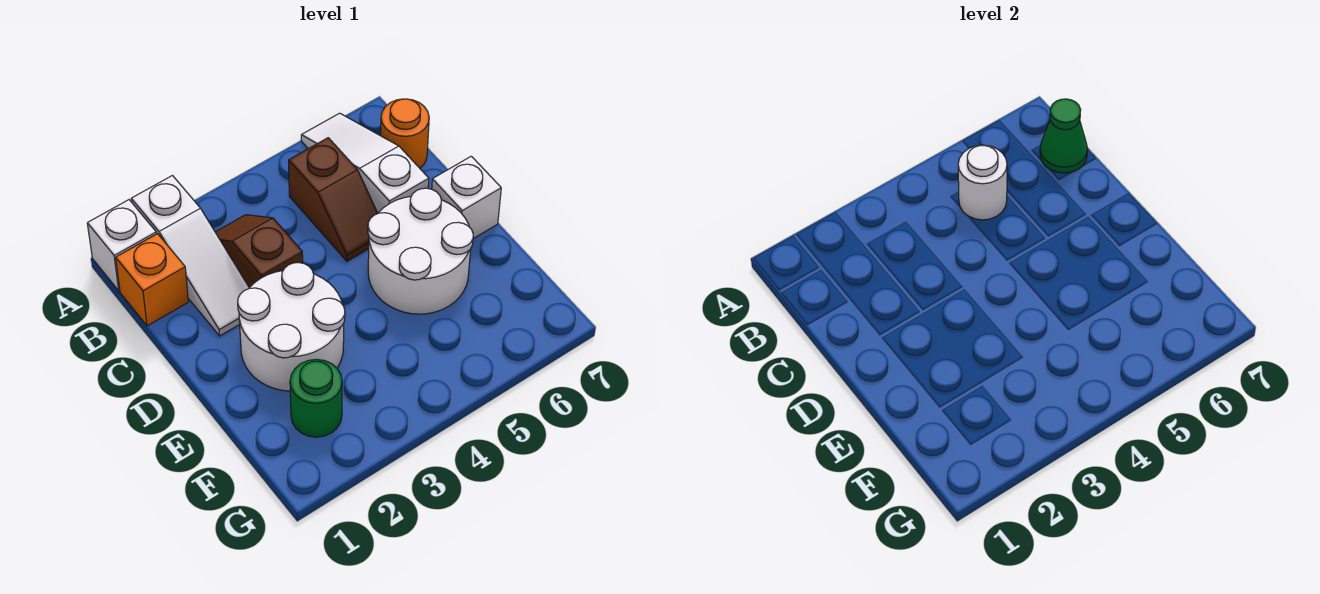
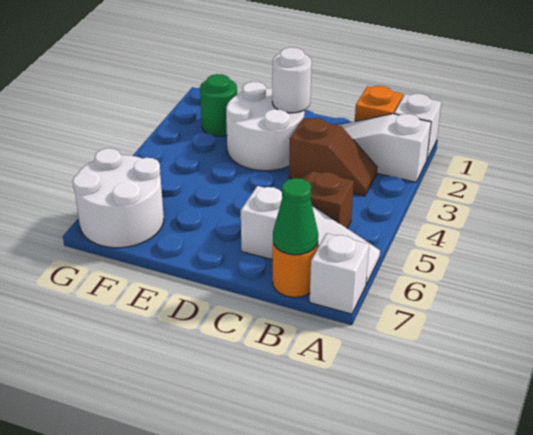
white 1x1 round brick [958,145,1007,220] -> white 1x1 round brick moved to [272,47,312,113]
white 2x2 round brick [368,188,473,314] -> white 2x2 round brick moved to [73,148,164,248]
white 1x1 brick [432,156,501,239] -> white 1x1 brick moved to [310,233,369,314]

